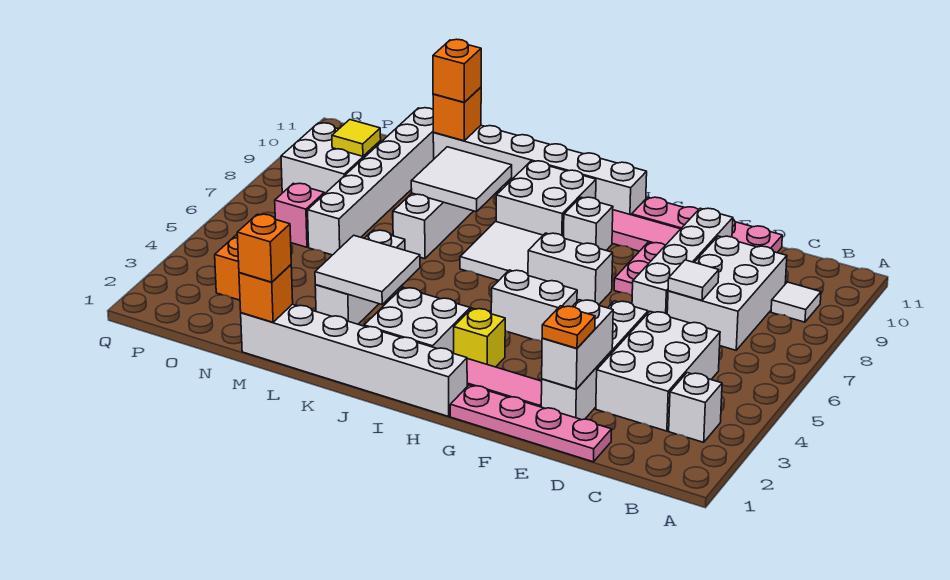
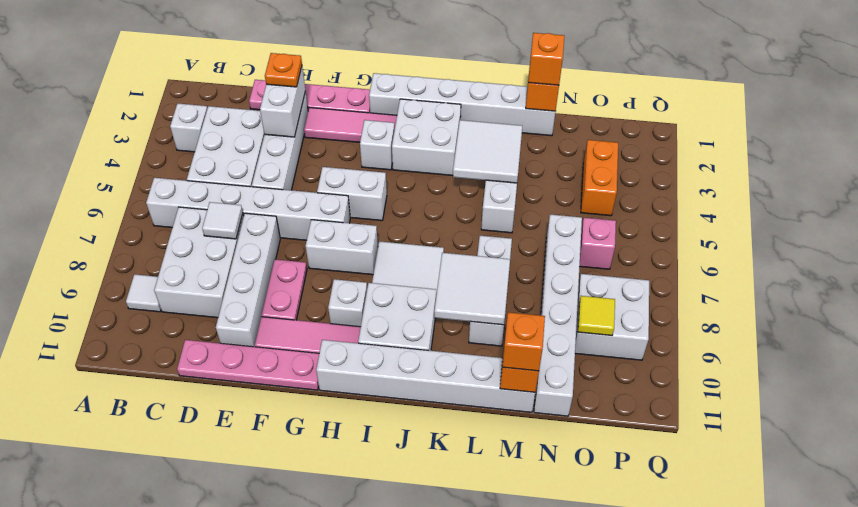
none -> white 1x6 brick [146,178,350,240]
yellow 1x1 brick [454,308,505,367] -> white 1x1 brick [360,120,395,170]

